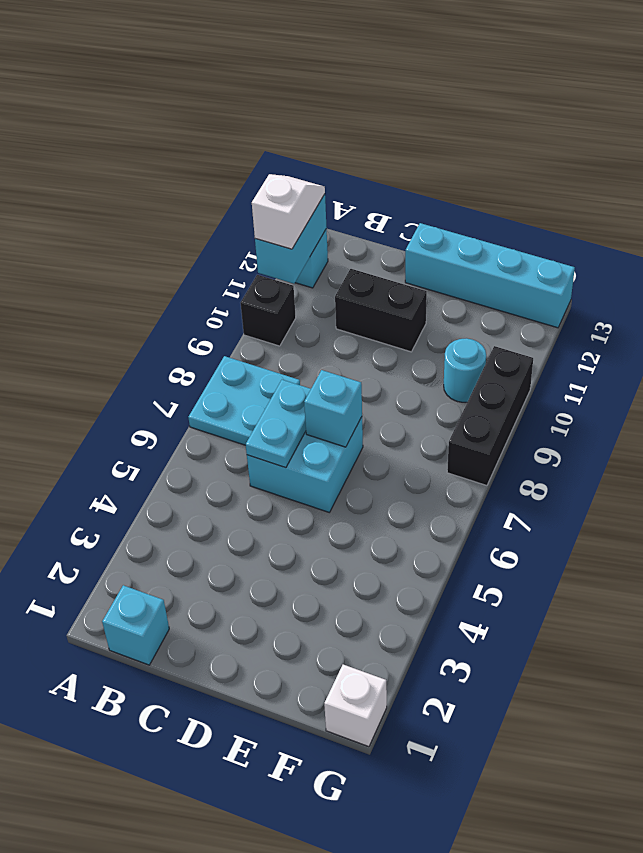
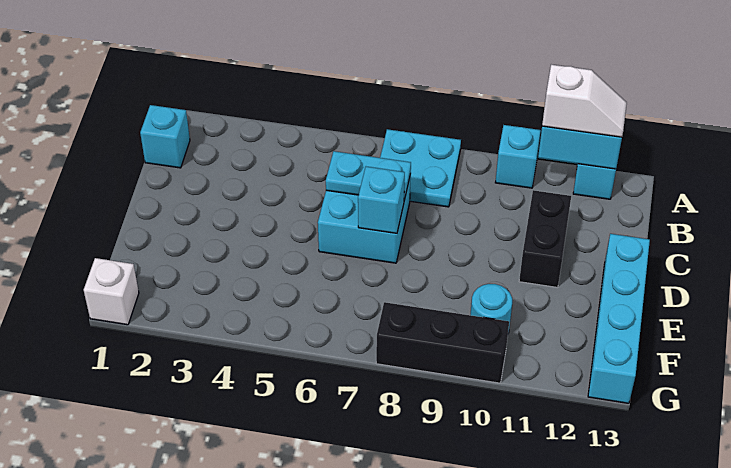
black 1x1 brick [241,275,296,346] -> cyan 1x1 brick [495,125,541,188]

